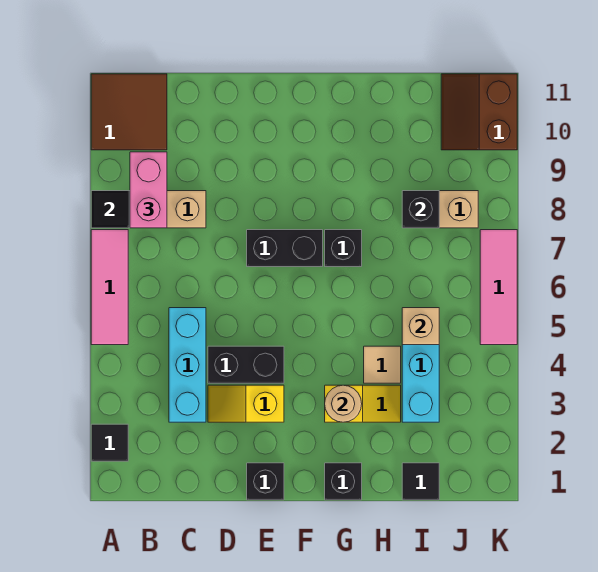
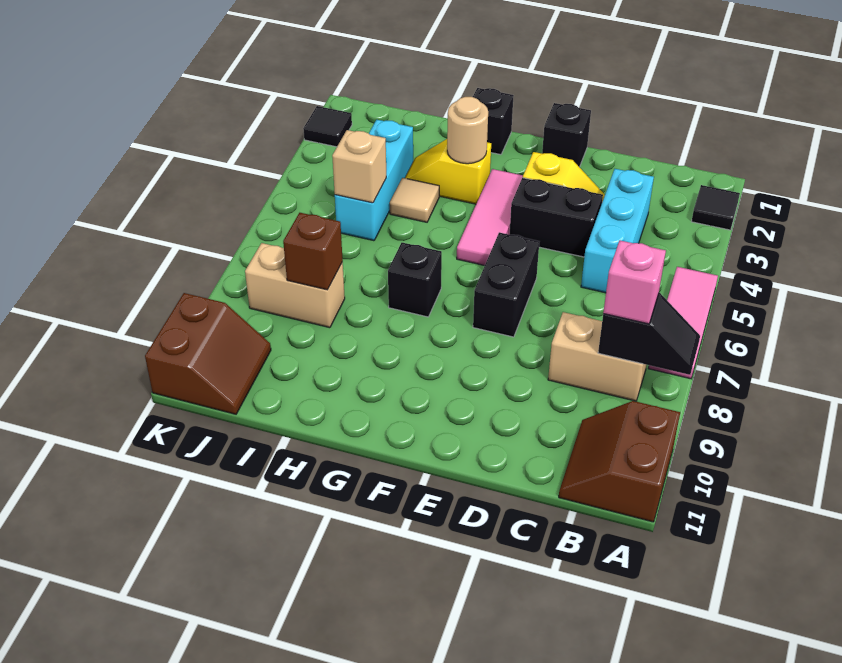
brown 2x2 tile [91,74,167,150] -> brown 2x2 slope [559,401,680,522]
pink 1x2 brick [130,152,167,228] -> pink 1x1 brick [603,241,666,324]
black 1x2 brick [247,230,323,267] -> black 1x2 brick turned to [473,232,539,337]
black 1x1 tile [402,463,439,500] -> black 1x1 tile moved to [303,106,352,147]
black 1x1 brick [402,191,439,228] -> brown 1x1 brick [283,213,343,290]
pink 1x3 tile [480,230,517,345] -> pink 1x3 tile moved to [457,169,523,266]

